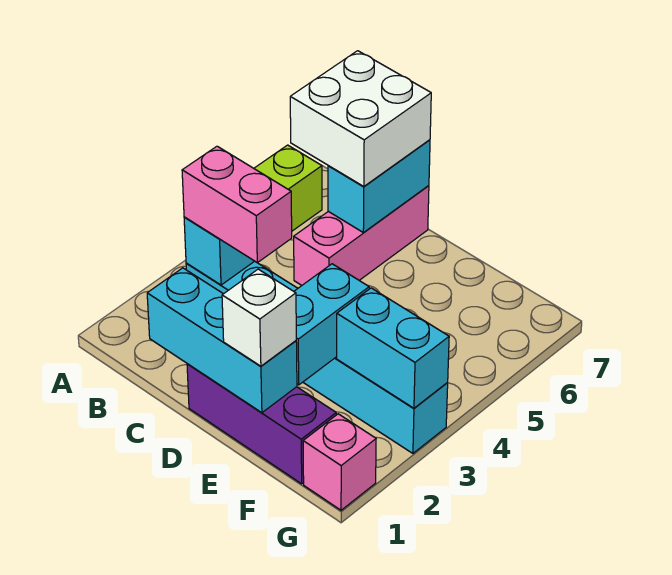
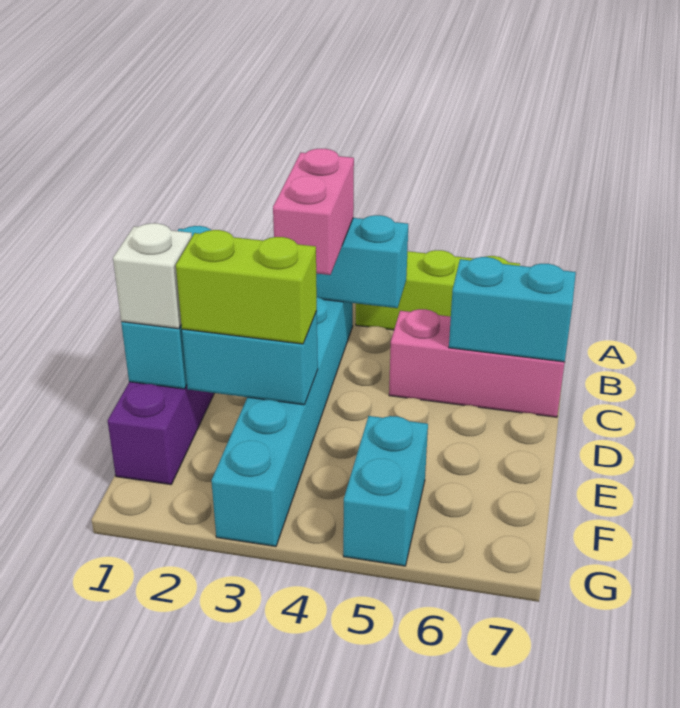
white 2x2 brick [290,51,431,187] -> none
none -> lime 1x2 brick [176,230,317,344]
cyan 1x2 brick [337,288,449,408] -> cyan 1x2 brick moved to [343,416,428,566]
pink 1x1 brick [303,414,376,510] -> none

